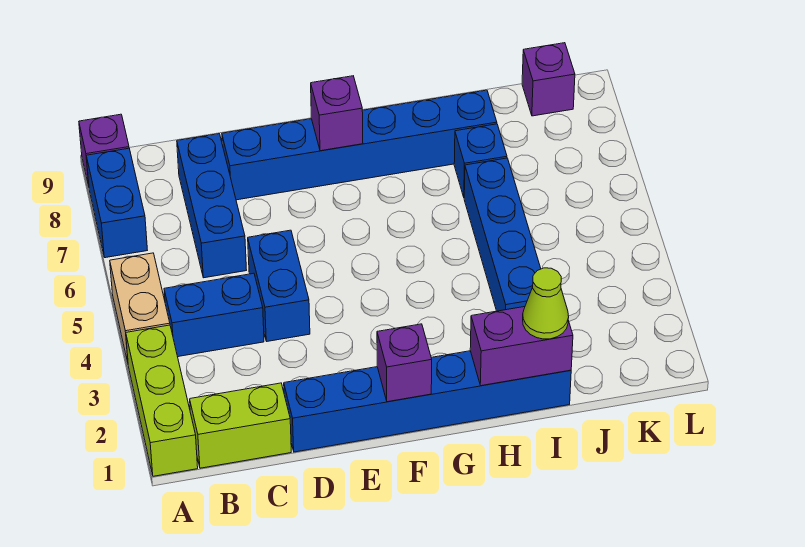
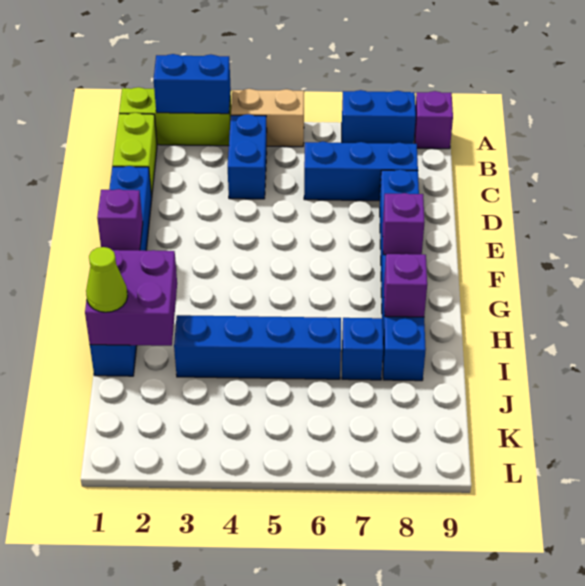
blue 1x2 brick [248,230,310,341] -> blue 1x2 brick moved to [154,54,231,114]
purple 1x2 brick [470,307,573,386] -> purple 2x2 brick [85,250,177,346]
purple 1x1 brick [522,43,575,116] -> purple 1x1 brick moved to [384,254,427,317]

